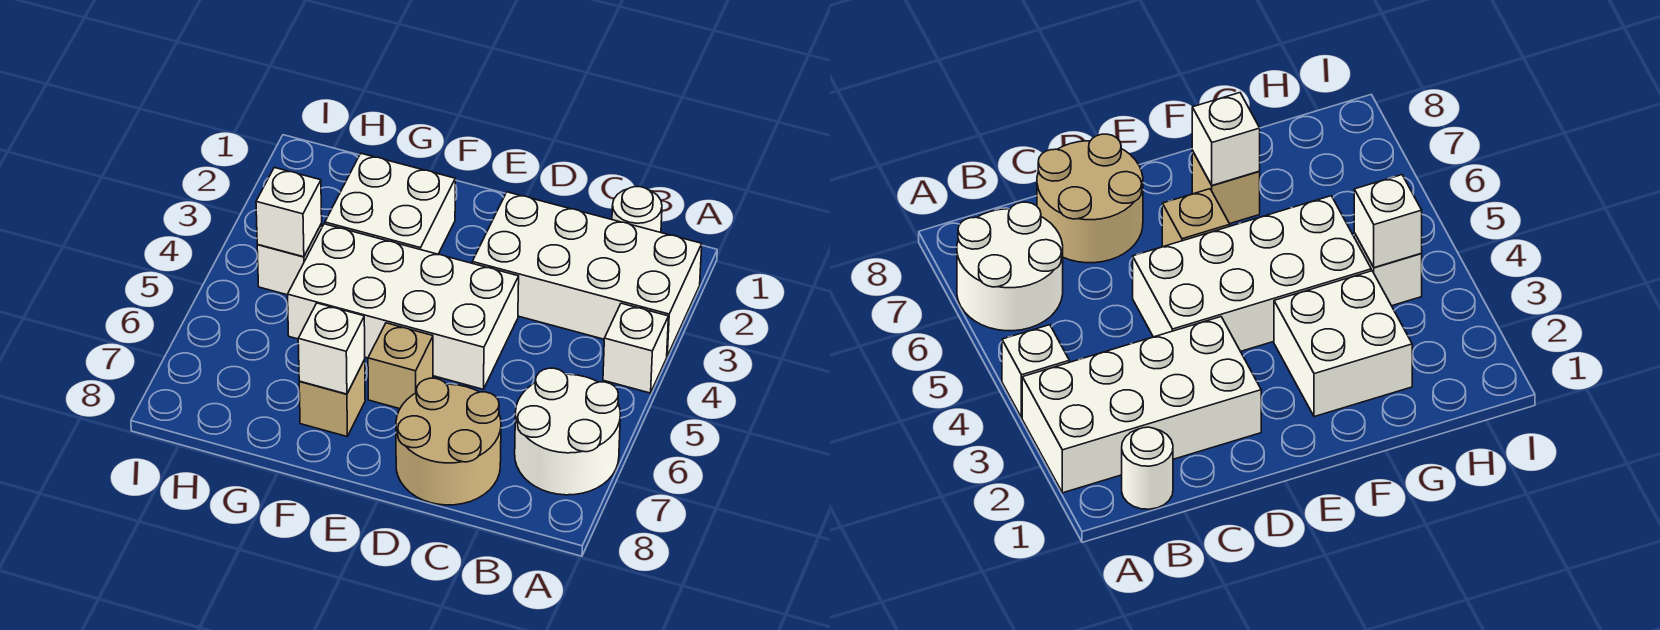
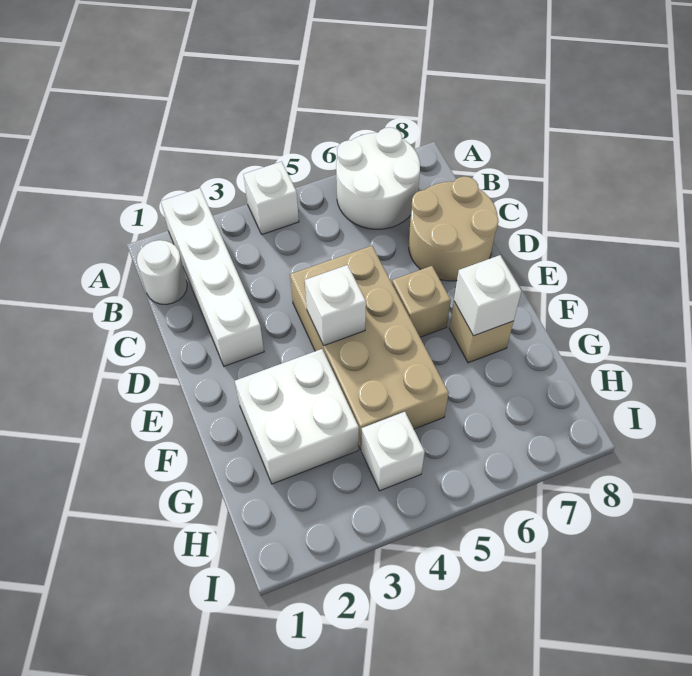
white 2x4 brick [472,192,702,356] -> white 1x4 brick [161,188,264,366]
white 2x4 brick [288,224,519,389] -> tan 2x4 brick [290,246,449,450]
white 1x1 brick [256,167,322,257] -> white 1x1 brick moved to [305,265,366,345]

